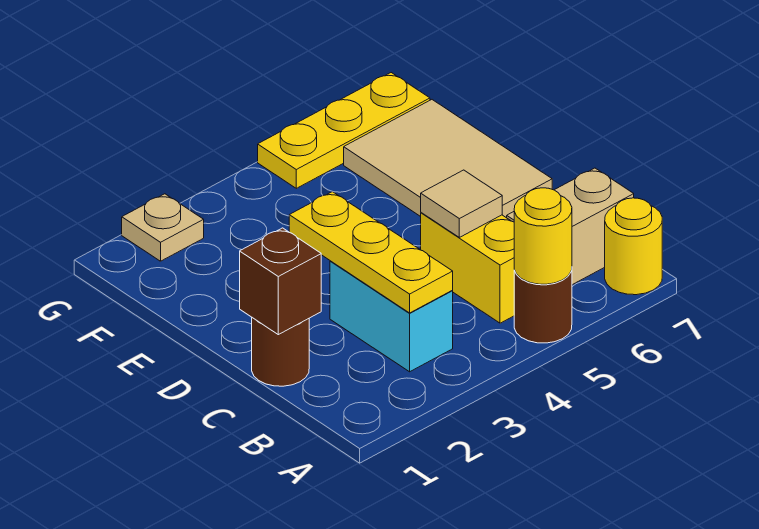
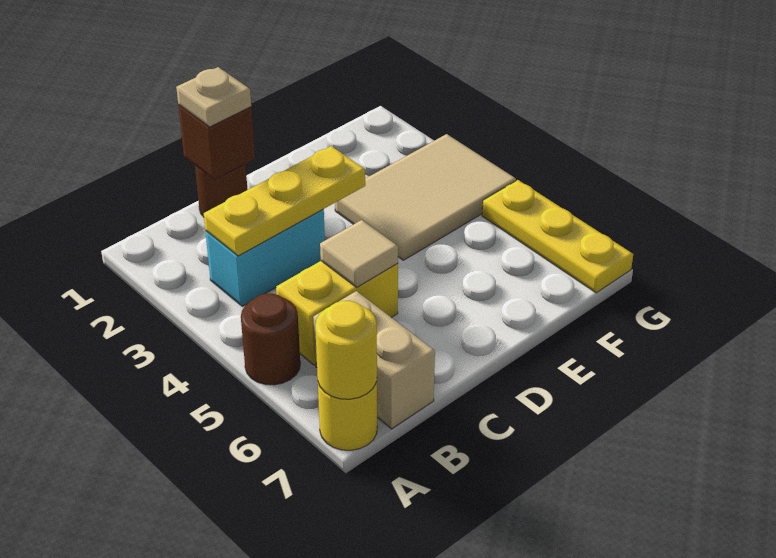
yellow 1x1 round brick [514,188,572,284] -> yellow 1x1 round brick moved to [315,301,377,399]
tan 2x3 tile [344,100,552,218] -> tan 2x3 tile moved to [335,134,516,260]
tan 1x1 plate [122,194,204,261] -> tan 1x1 plate moved to [176,67,251,127]

